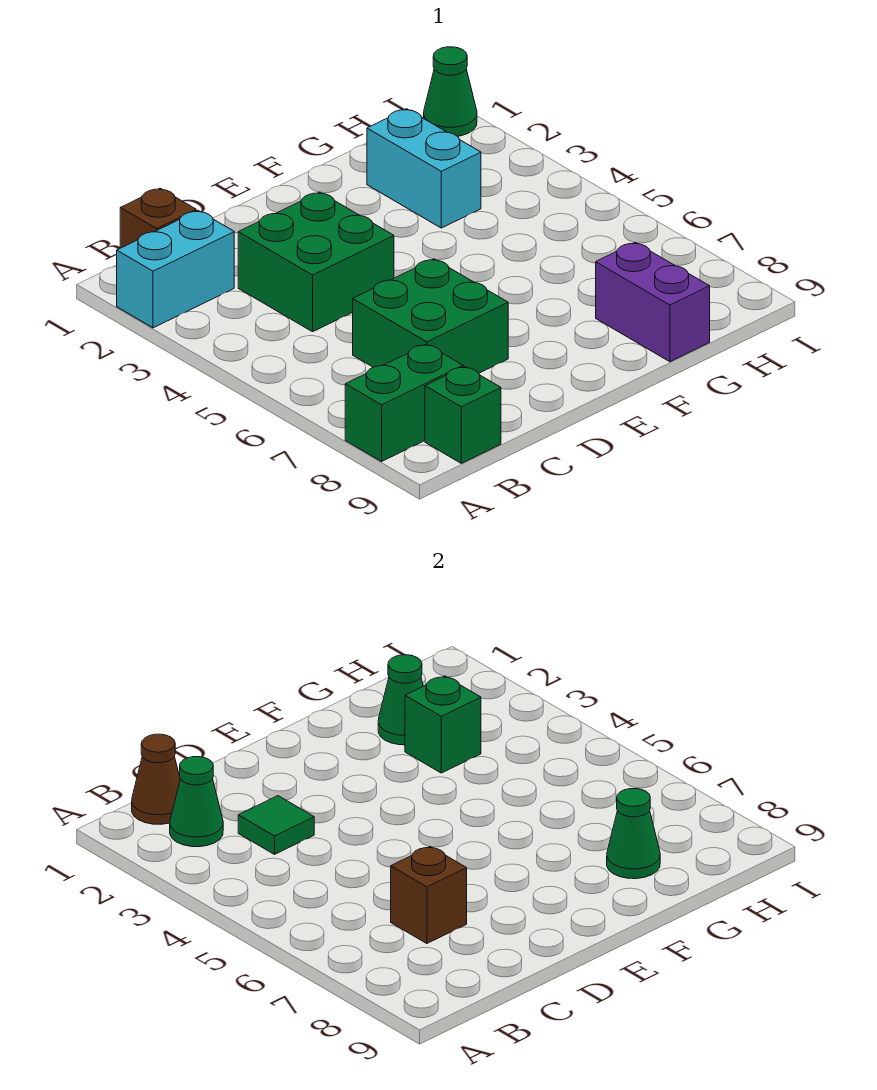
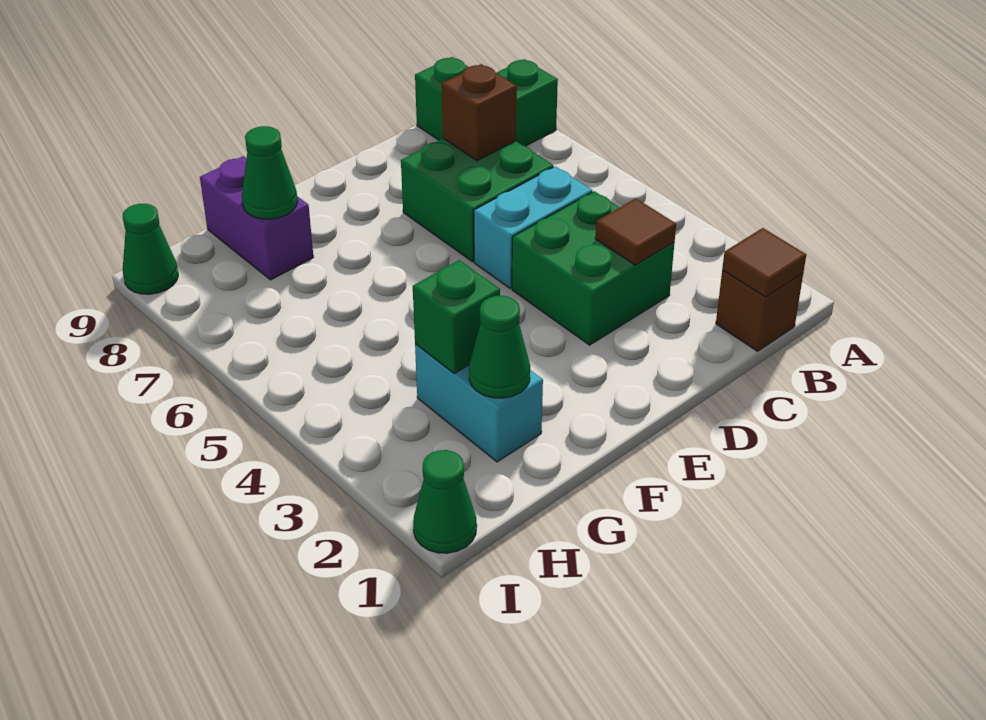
cyan 1x2 brick [117,211,234,328] -> cyan 1x2 brick moved to [474,166,592,288]
brown 1x1 cone [132,734,180,824] -> brown 1x1 tile [722,228,806,297]
green 1x1 cone [170,757,223,847] -> green 1x1 cone moved to [123,204,178,294]
green 1x1 tile [238,796,314,854] -> brown 1x1 tile [595,199,676,265]

